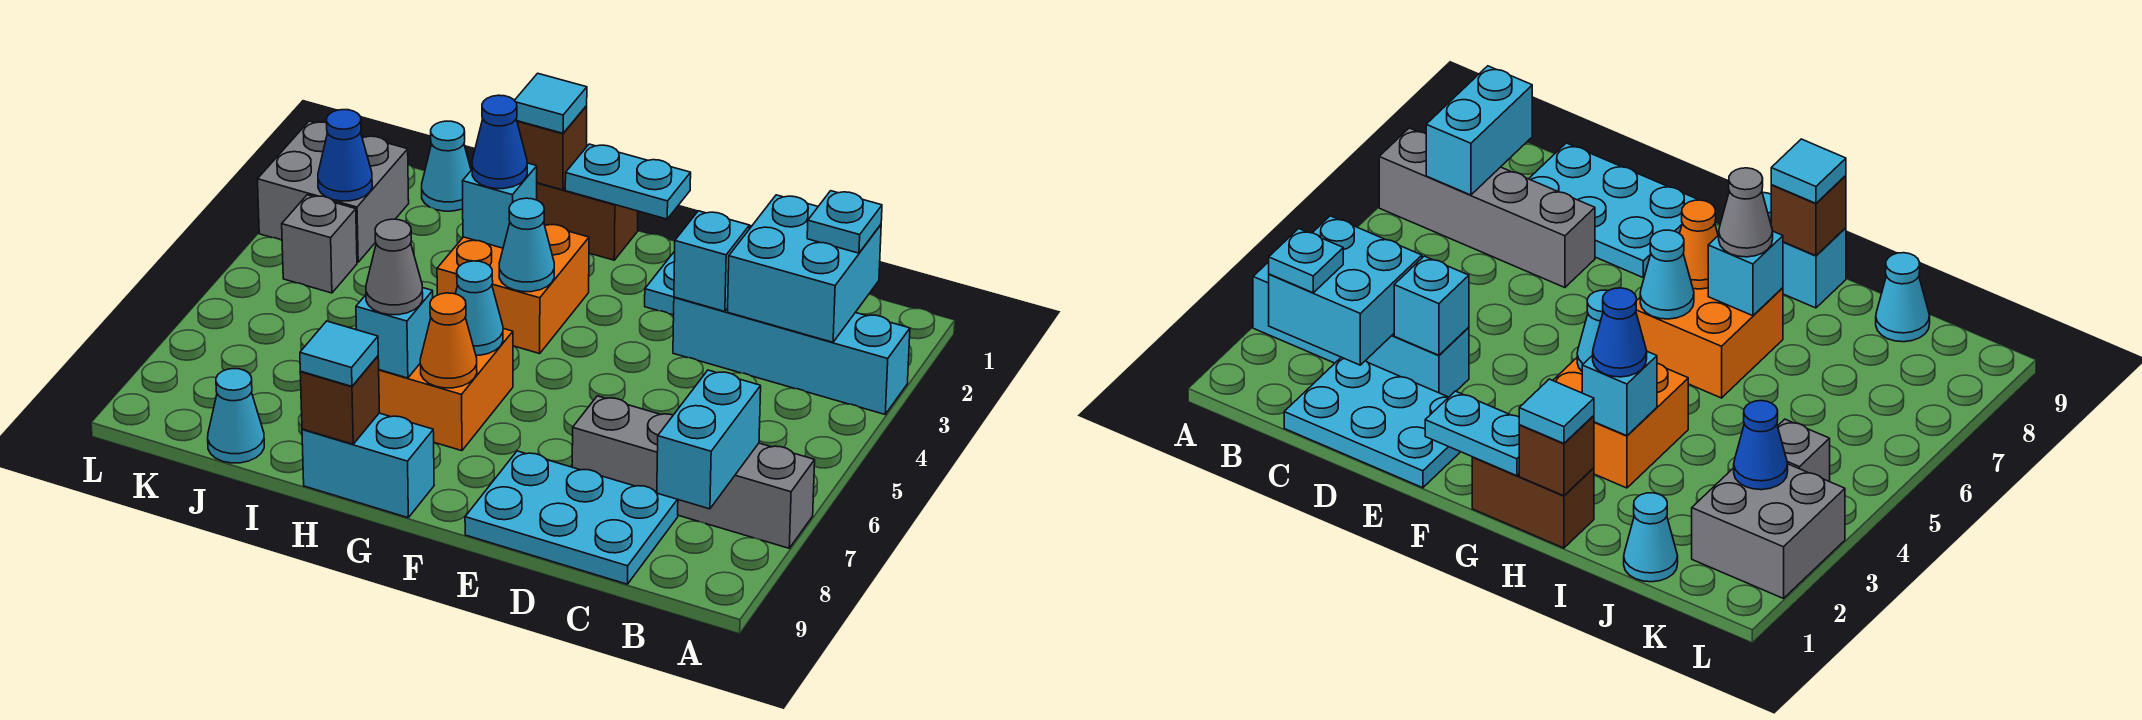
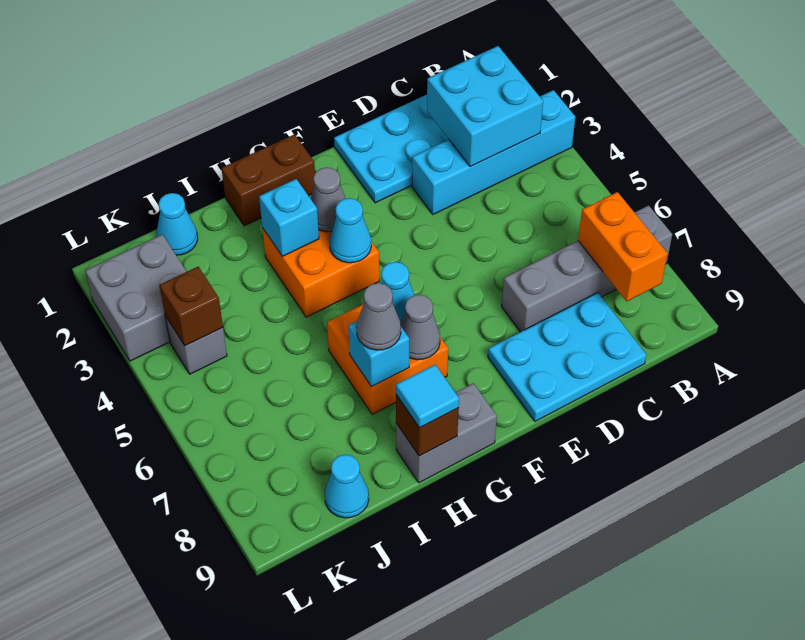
cyan 1x1 plate [807,191,882,253] -> none
cyan 1x2 brick [657,370,761,509] -> orange 1x2 brick [578,192,668,301]
cyan 1x1 brick [674,211,749,311] -> none
cyan 1x2 plate [565,144,691,219] -> none
none -> grey 1x1 cone [311,167,346,232]
orange 1x1 cone [420,293,477,388] -> grey 1x1 cone [401,295,440,360]
cyan 1x2 brick [302,413,434,518] -> grey 1x2 brick [396,383,497,483]
brown 1x1 brick [517,106,587,190] -> brown 1x1 brick moved to [159,267,223,346]
cyan 1x1 tile [515,73,587,133] -> none
blue 1x1 cone [472,95,527,189] -> none
blue 1x1 cone [318,110,372,201] -> none

